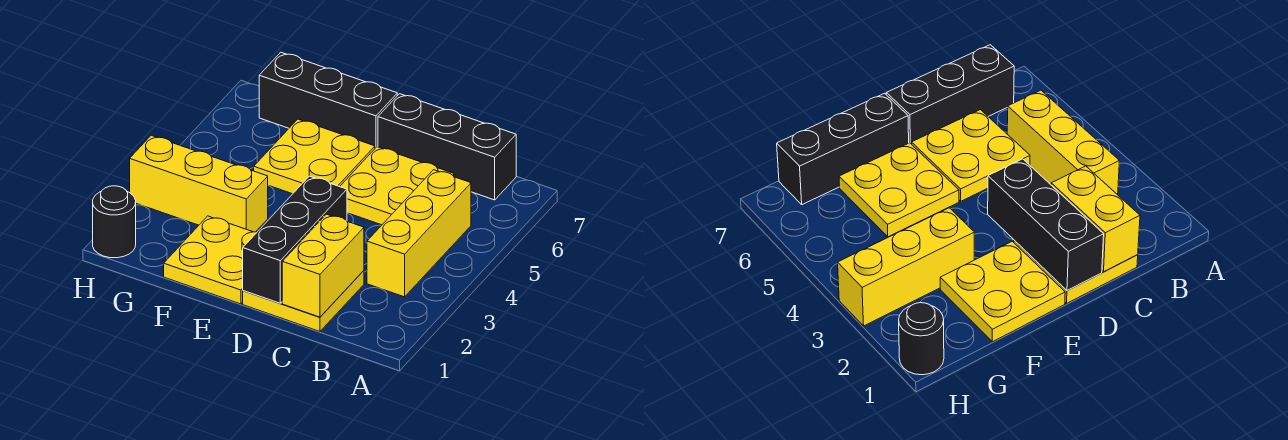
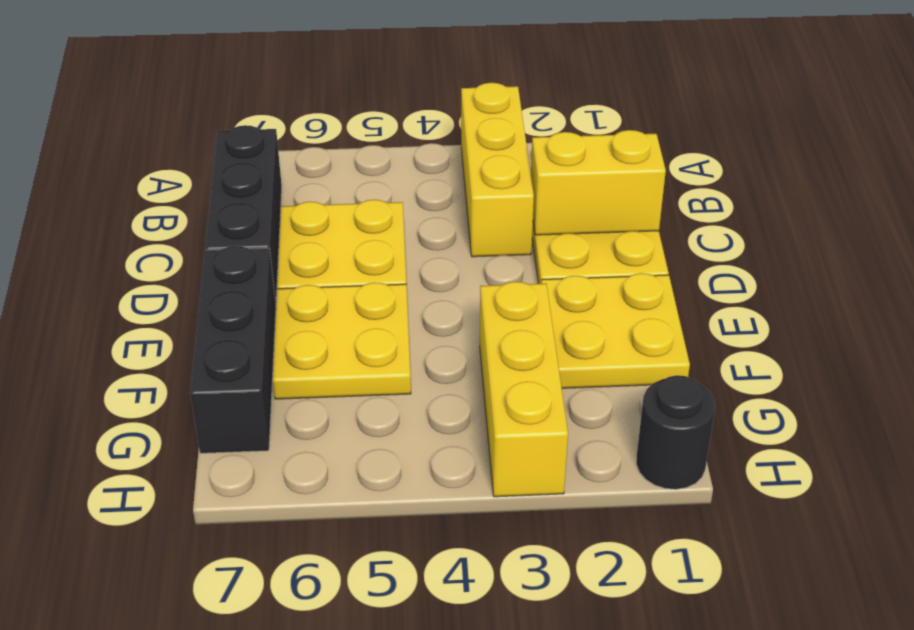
yellow 1x3 brick [367,170,471,297] -> yellow 1x3 brick turned to [461,83,534,257]
black 1x3 brick [243,176,347,303] -> none

